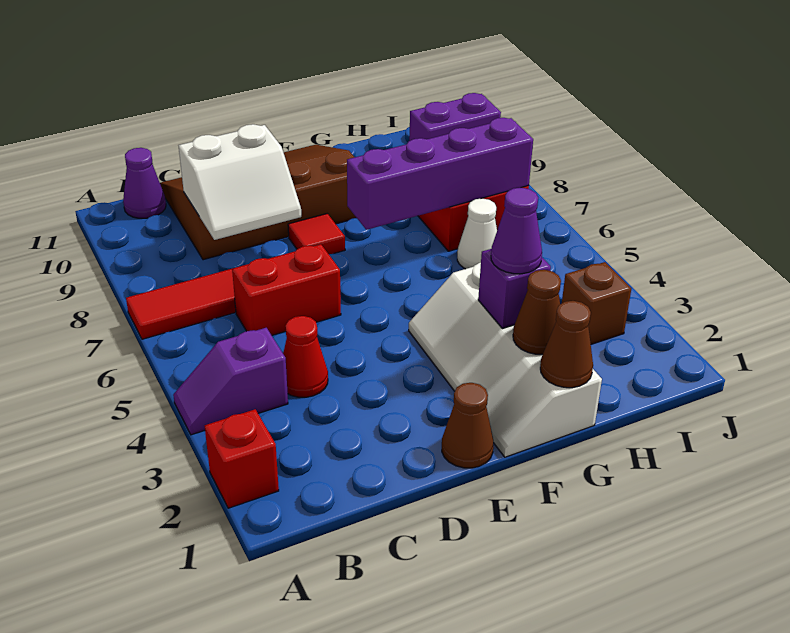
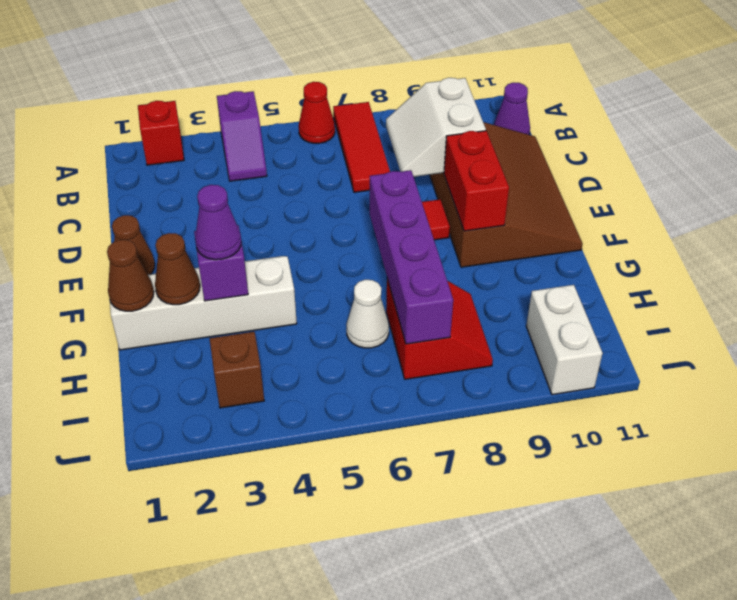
purple 1x2 slope [173,328,288,435] -> purple 1x2 slope turned to [217,91,267,181]
red 1x1 cone [283,316,328,397] -> red 1x1 cone moved to [299,82,335,143]
red 1x2 brick [232,244,341,335] -> red 1x2 brick moved to [444,131,509,231]
purple 1x2 brick [409,93,501,141] -> white 1x2 brick [526,285,603,395]

